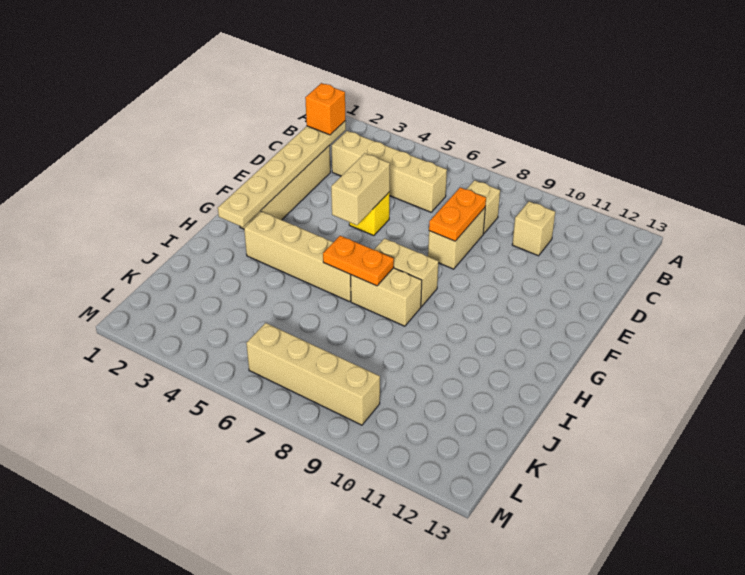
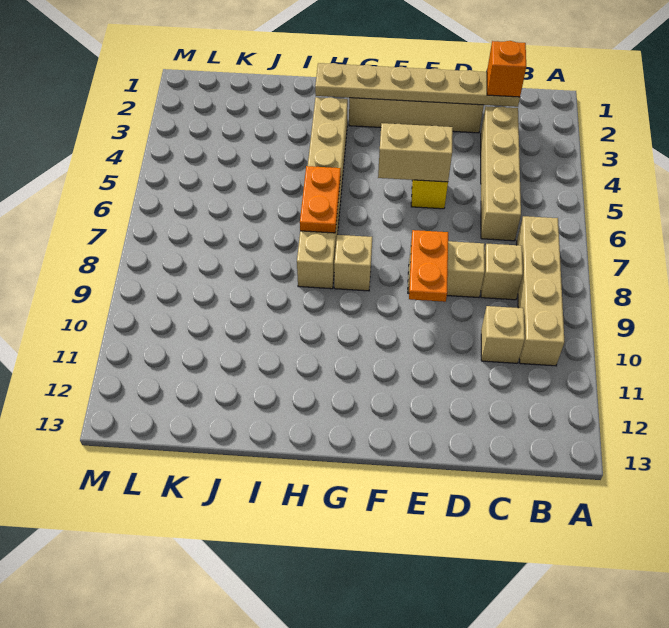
orange 1x2 plate [429,187,486,241] -> orange 1x2 plate turned to [409,230,448,302]
tan 1x2 brick [374,238,438,307] -> tan 1x1 brick [334,235,372,291]
tan 1x4 brick [246,323,380,425] -> tan 1x4 brick moved to [517,216,565,366]

